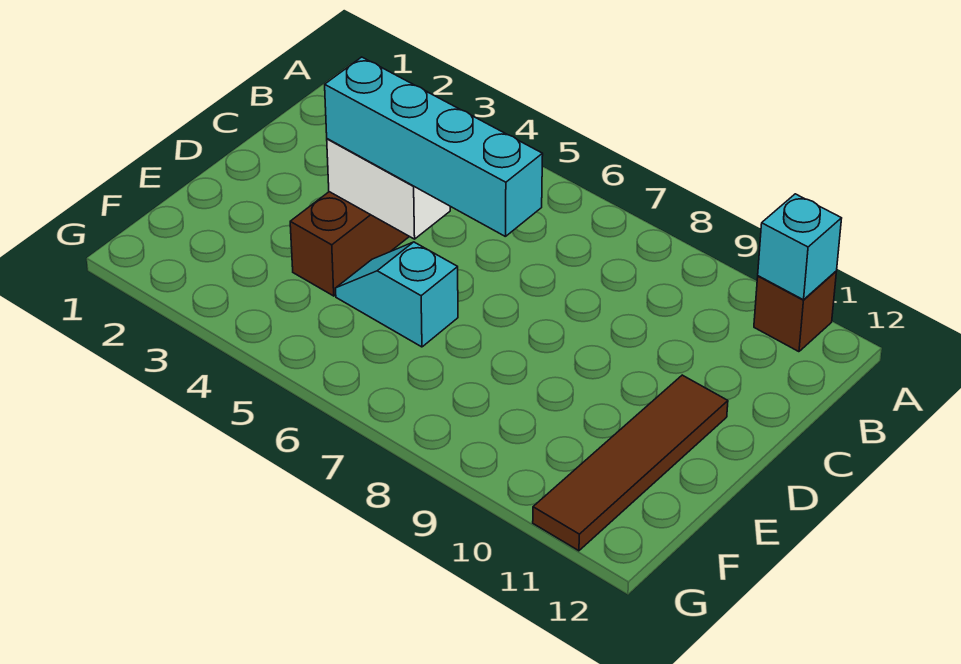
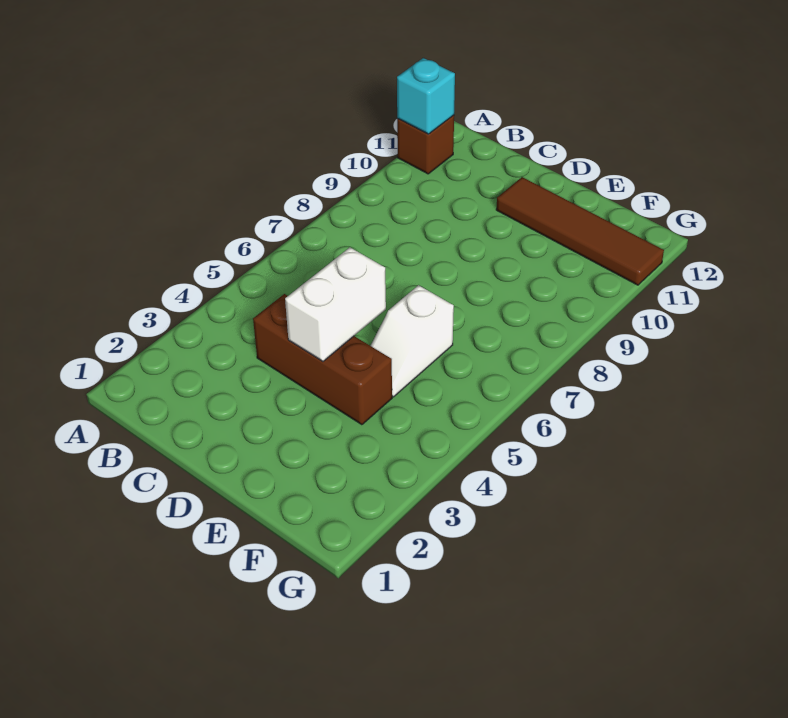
cyan 1x4 brick [325,57,543,237] -> none
cyan 1x2 slope [336,242,458,347] -> white 1x2 slope [370,285,454,397]

